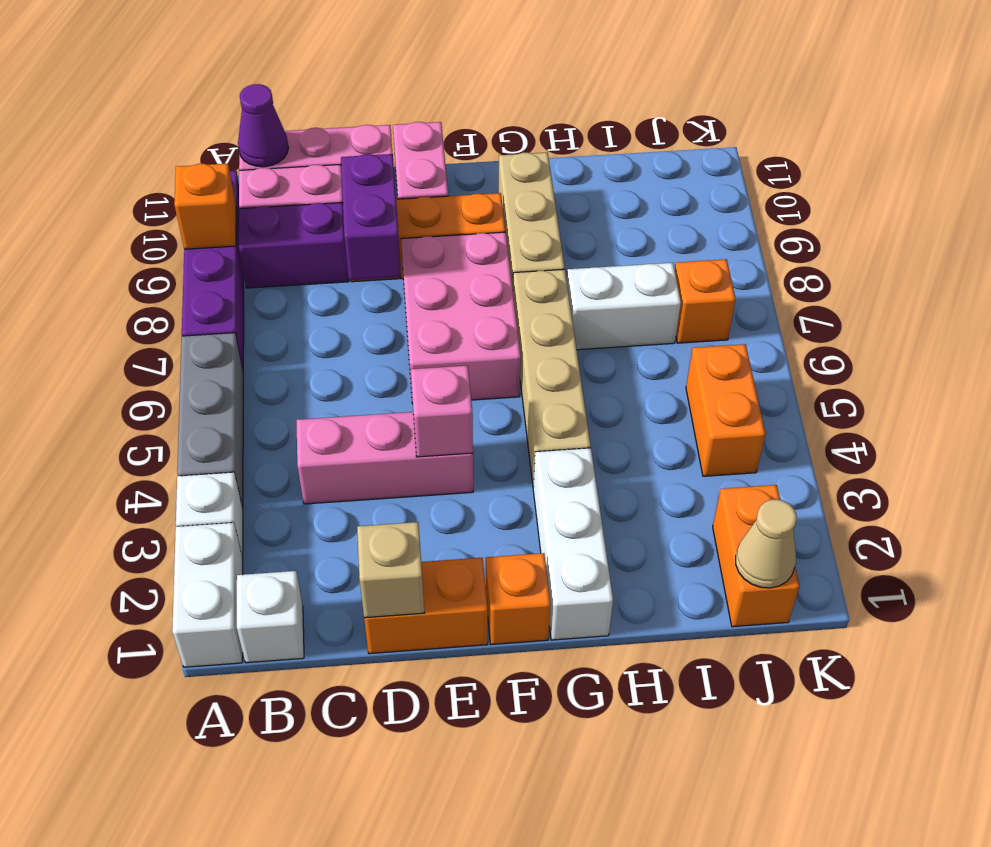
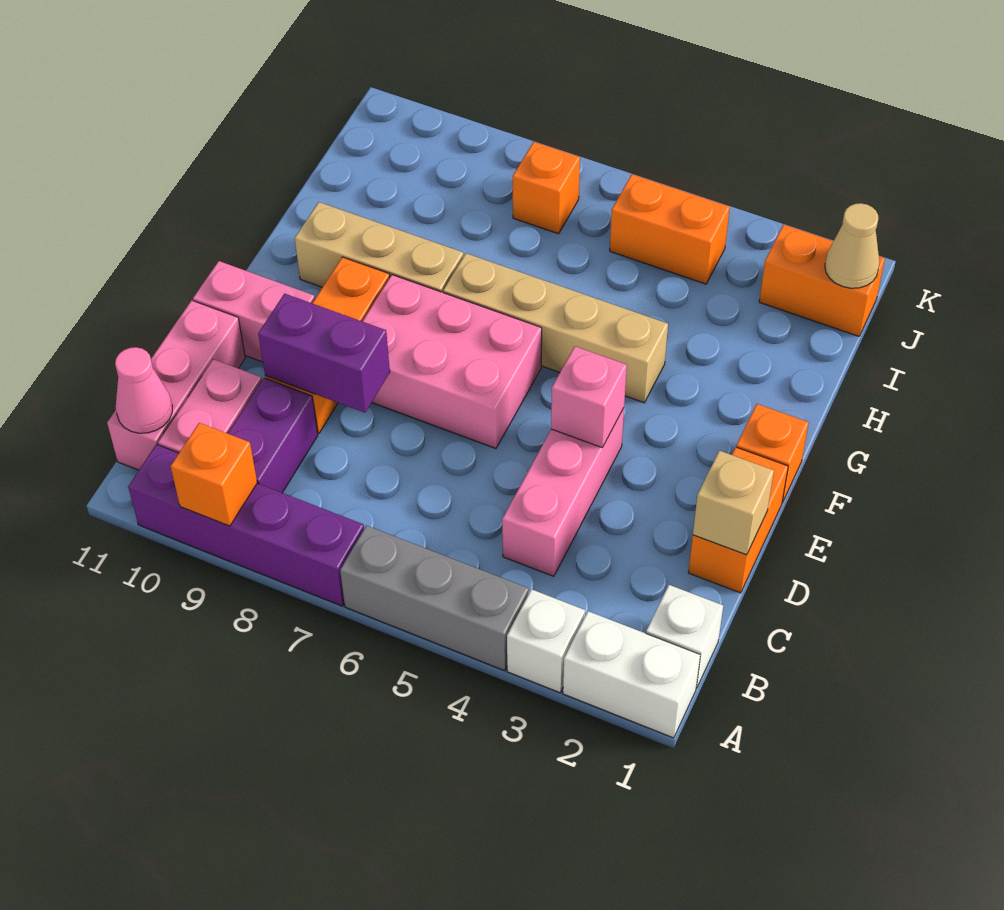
purple 1x1 cone [238,84,288,167] -> pink 1x1 cone [115,347,172,433]
white 1x3 brick [533,448,613,640] -> none
white 1x2 brick [567,263,681,350] -> none

